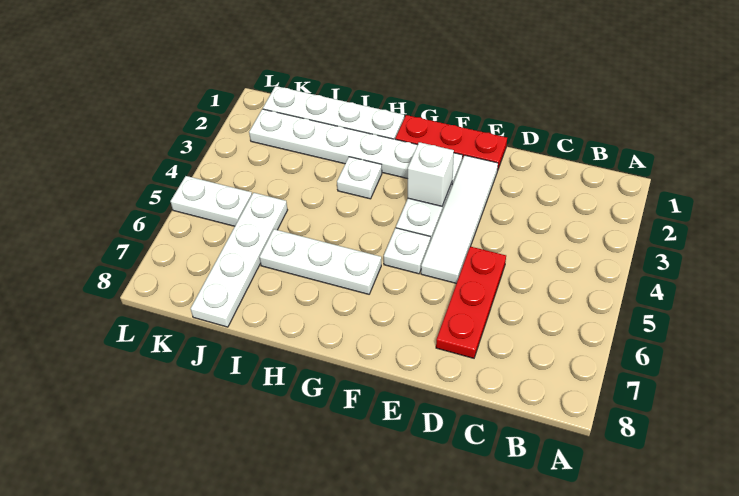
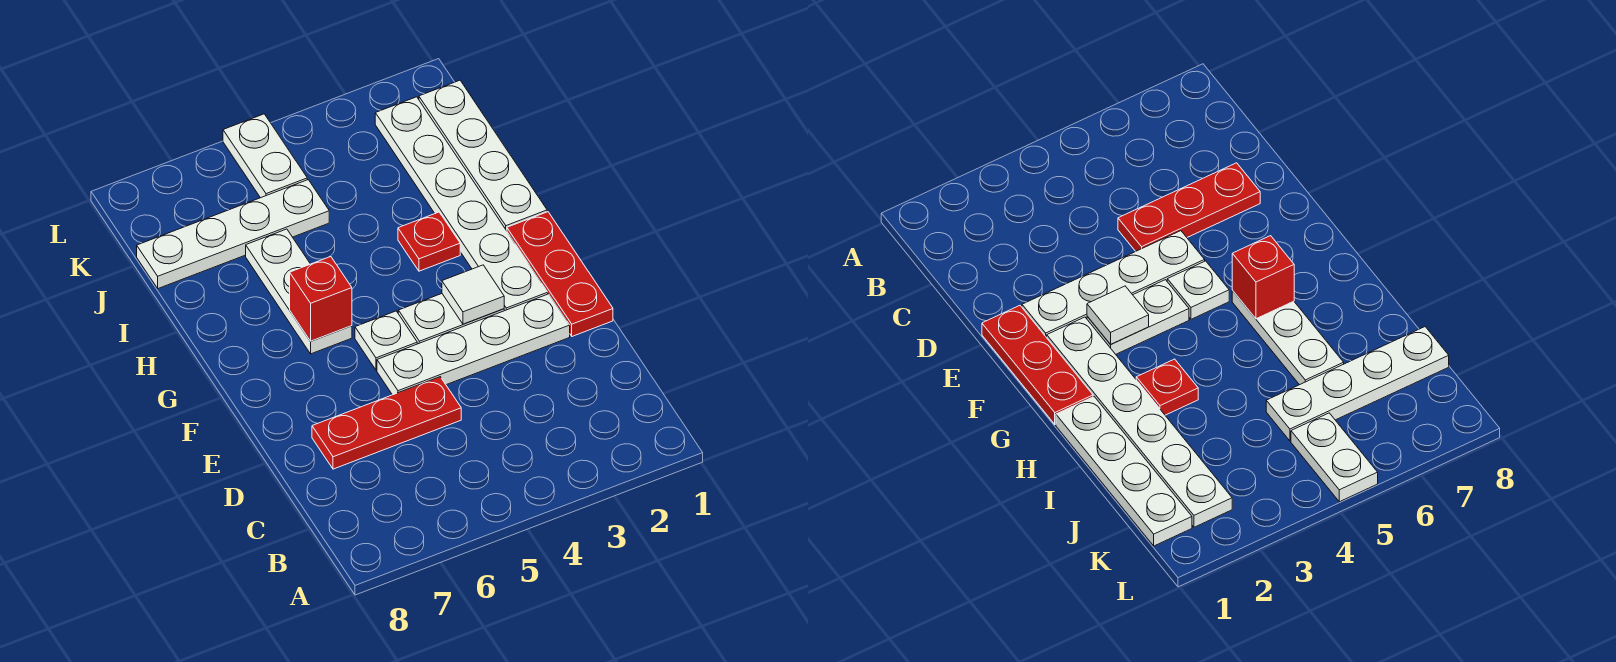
white 1x4 tile [421,155,498,283] -> white 1x4 plate [377,294,570,395]
white 1x1 brick [408,142,454,206] -> white 1x1 tile [442,265,504,324]
none -> red 1x1 brick [290,257,352,341]
white 1x1 plate [337,157,382,199] -> red 1x1 plate [398,212,460,271]

